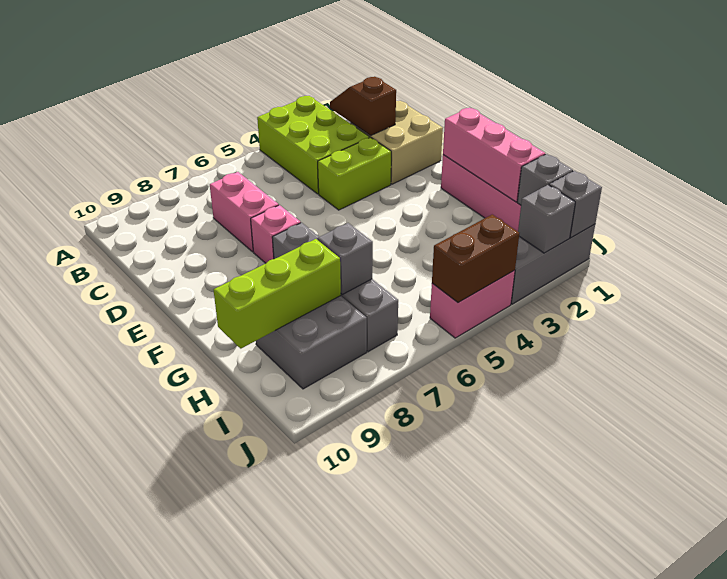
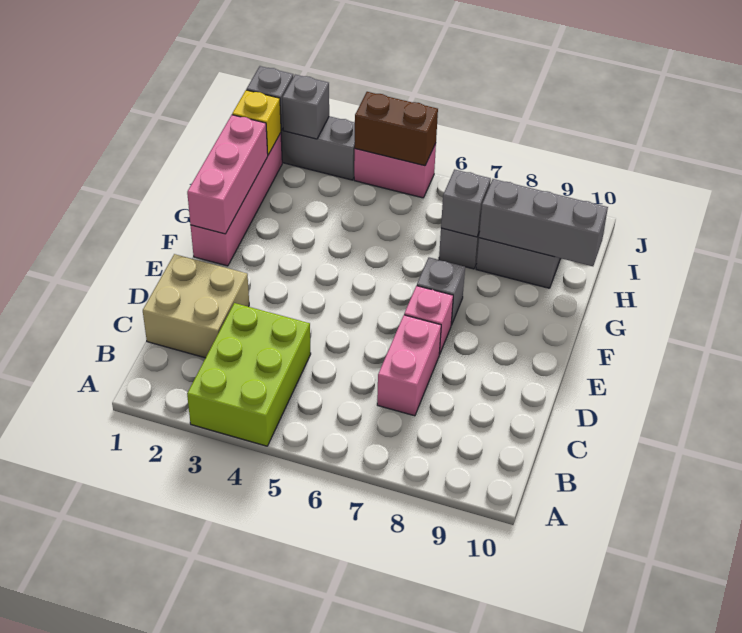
brown 1x2 slope [330,77,396,136] -> none
lime 1x2 brick [318,137,391,210] -> none
lime 1x3 brick [214,239,341,348] -> grey 1x3 brick [479,179,608,266]
grey 1x1 brick [517,154,573,205] -> yellow 1x1 brick [232,90,281,155]

